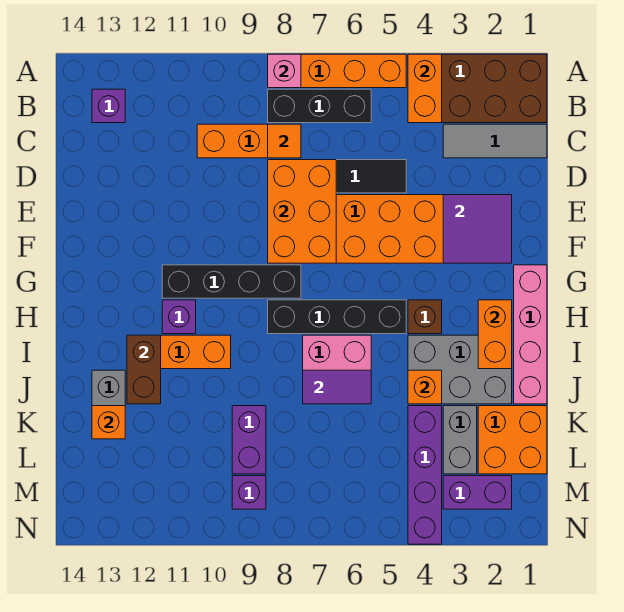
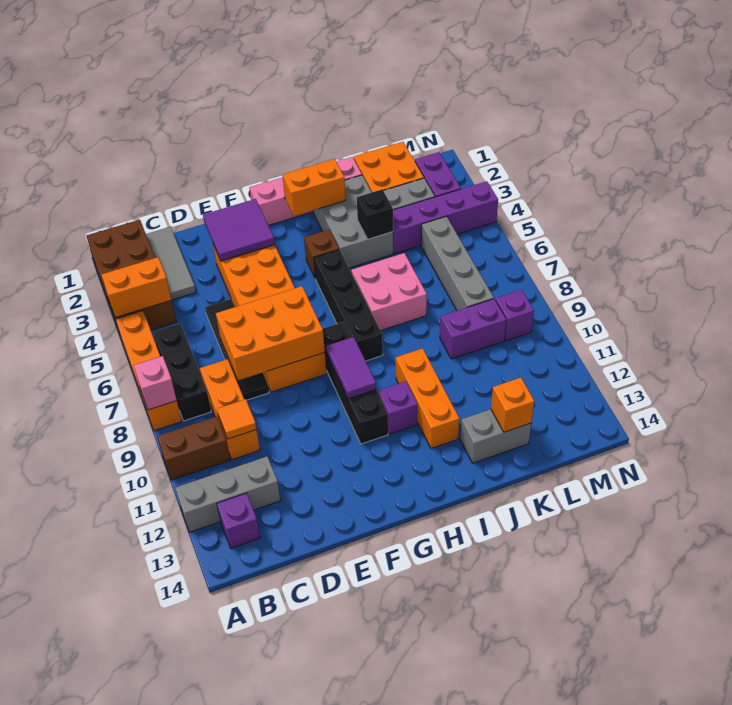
none -> grey 1x3 brick [175,457,281,532]
orange 1x1 tile [268,124,301,158] -> orange 1x1 tile moved to [217,399,257,439]
brown 1x2 brick [127,335,161,404] -> brown 1x2 brick moved to [157,416,230,480]
orange 1x1 brick [408,370,442,404] -> black 1x1 brick [357,189,393,239]
purple 1x2 tile [303,370,371,404] -> purple 1x2 tile moved to [326,337,376,399]
none -> grey 1x4 brick [421,216,494,311]

